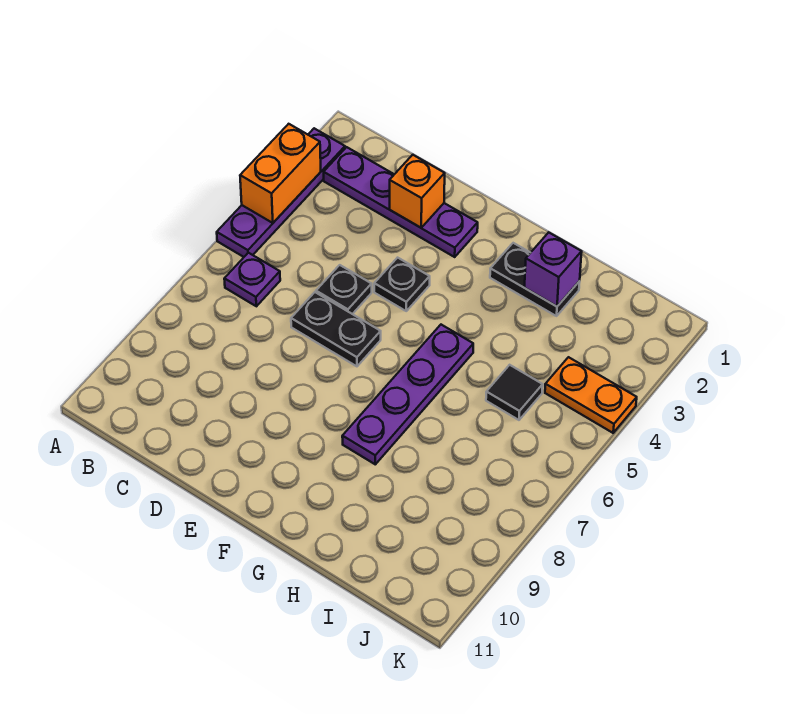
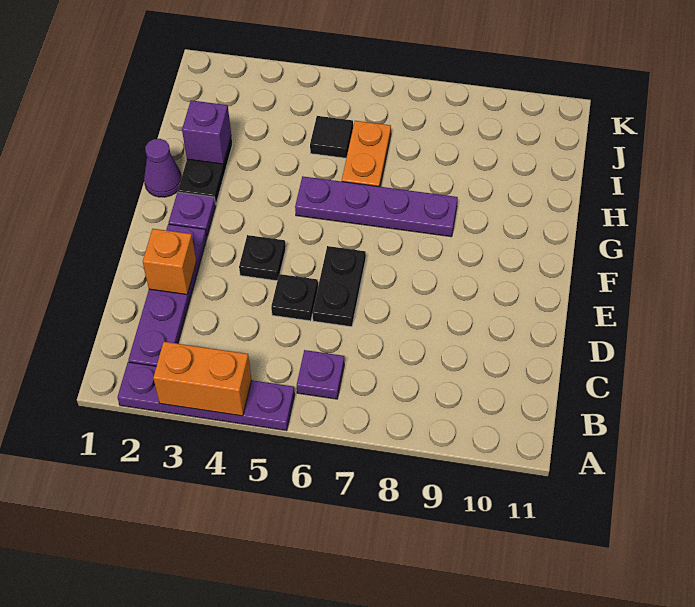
none -> purple 1x1 plate [169,192,216,236]
none -> purple 1x1 cone [144,139,182,197]
orange 1x2 plate [545,357,637,433] -> orange 1x2 plate moved to [342,121,391,187]

